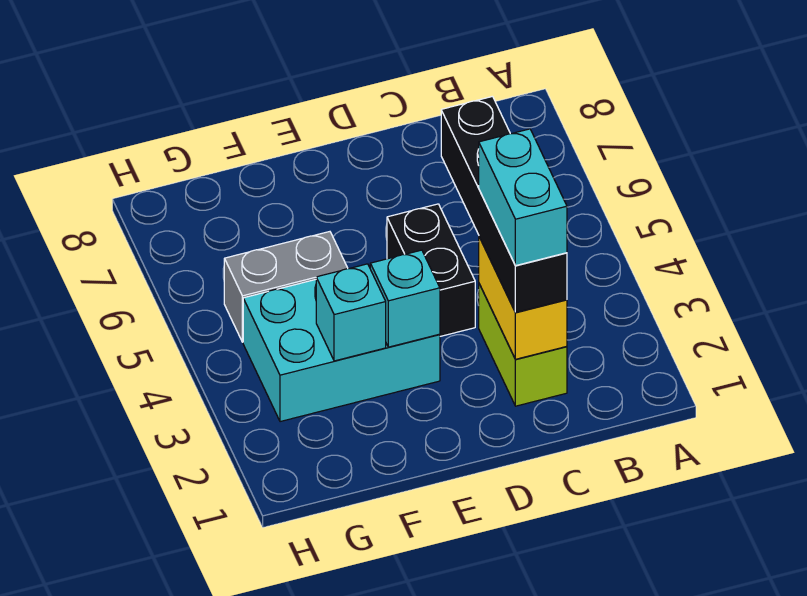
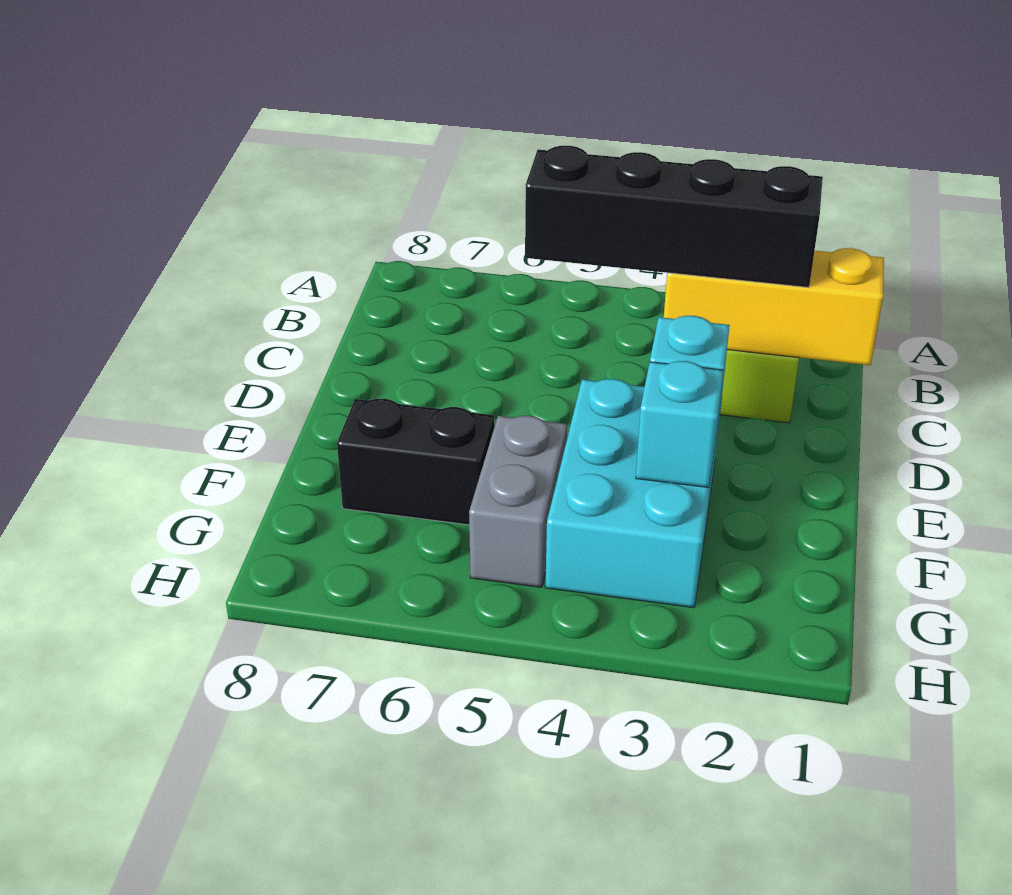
yellow 1x2 brick [479,237,567,359] -> yellow 1x3 brick [664,248,884,365]
cyan 1x2 brick [479,129,567,266] -> none
black 1x2 brick [387,204,475,336] -> black 1x2 brick moved to [337,399,495,525]

